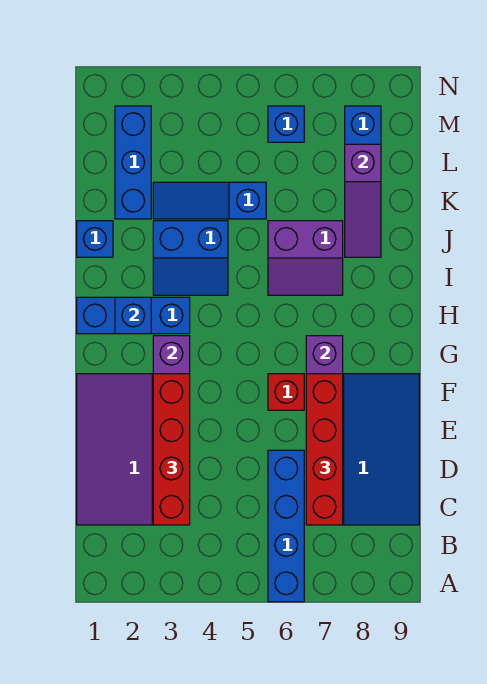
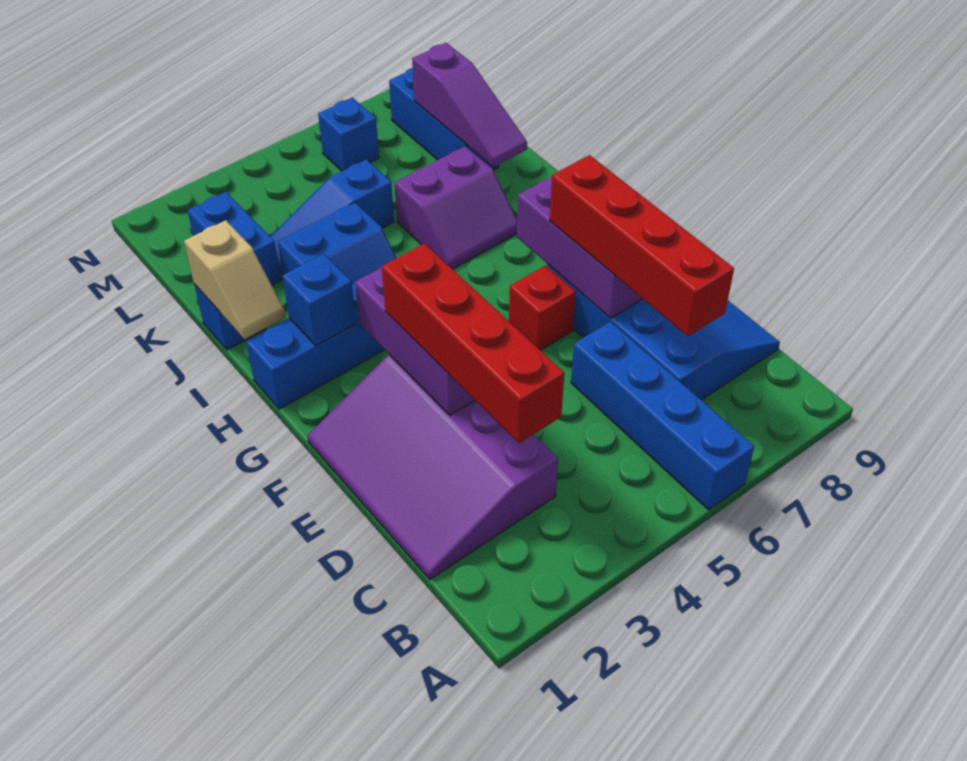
none -> tan 1x2 slope [184,220,286,339]
blue 1x3 brick [115,106,151,219] -> blue 1x2 brick [188,192,281,285]

